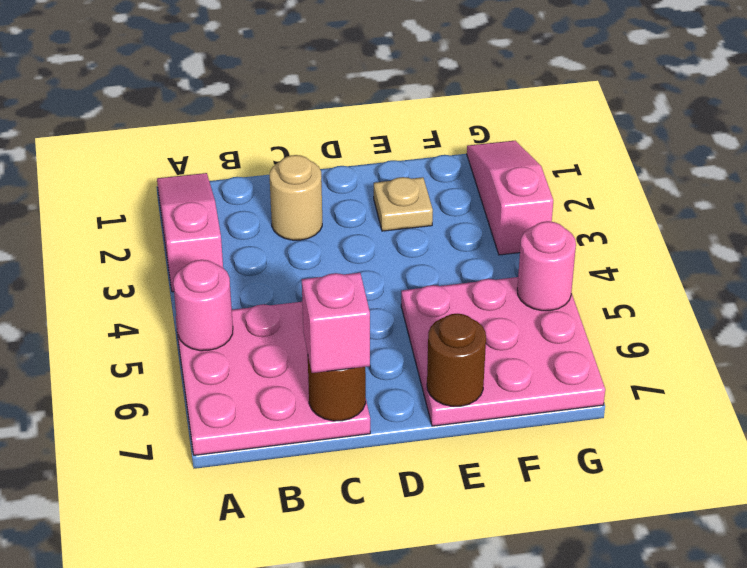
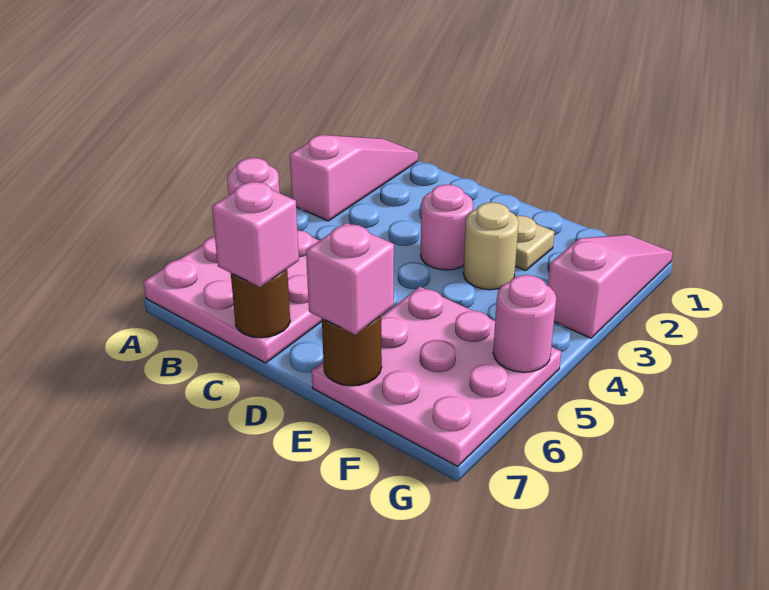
tan 1x1 round brick [270,155,322,240] -> tan 1x1 round brick moved to [463,202,519,290]
none -> pink 1x1 round brick [421,185,473,270]
none -> pink 1x1 brick [306,223,394,335]

